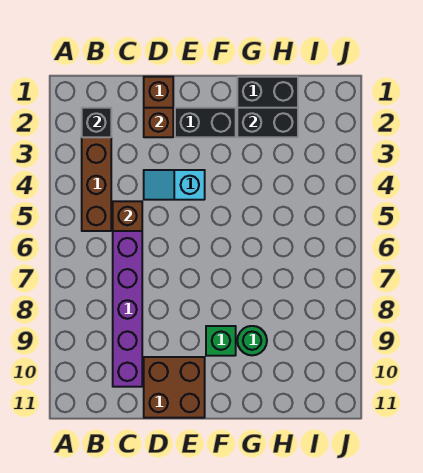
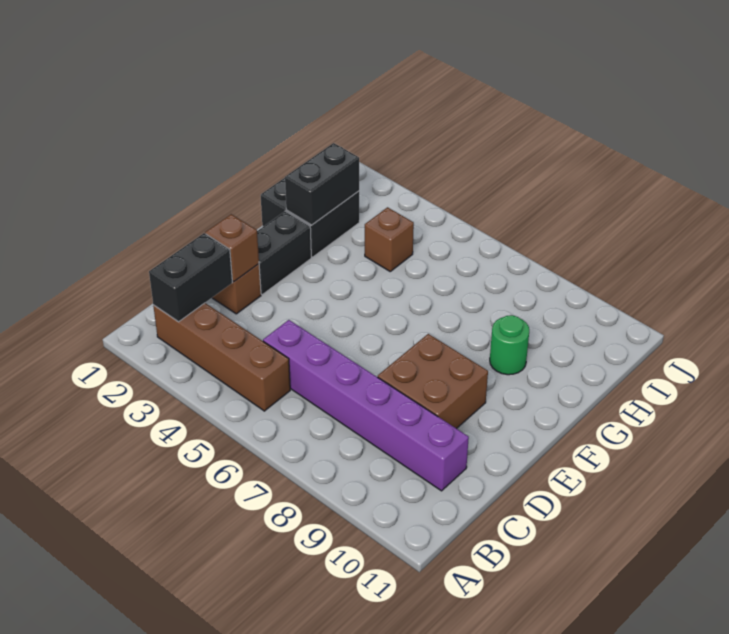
black 1x1 brick [82,108,111,137] -> black 1x2 brick [149,233,232,322]
brown 1x1 brick [113,201,142,231] -> brown 1x1 brick moved to [365,207,414,271]
cyan 1x2 slope [144,170,205,200] -> none
brown 2x2 brick [144,357,205,418] -> brown 2x2 brick moved to [378,334,488,429]
green 1x1 brick [206,326,236,356] -> none

